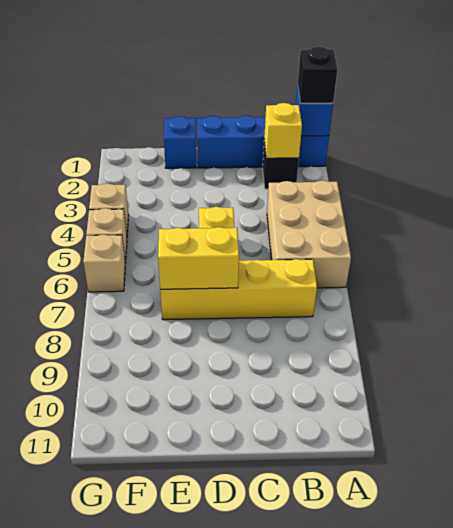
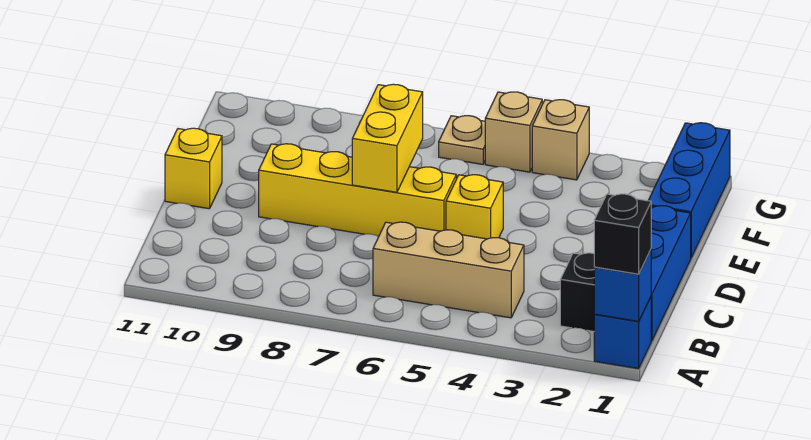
tan 2x3 brick [267,181,351,288] -> tan 1x3 brick [373,222,524,318]
yellow 1x1 brick [264,103,302,158] -> yellow 1x1 brick moved to [165,128,222,209]
yellow 1x4 brick [160,259,317,320] -> yellow 1x4 brick turned to [259,144,456,237]
blue 1x1 brick [164,116,196,168] -> blue 1x3 brick [648,123,730,257]
tan 1x1 brick [83,235,125,292] -> tan 1x1 plate [439,116,485,164]

